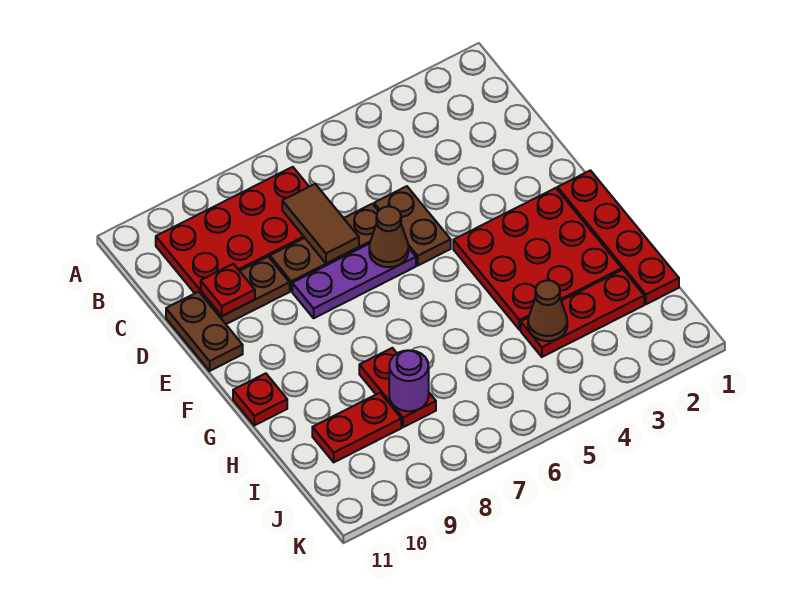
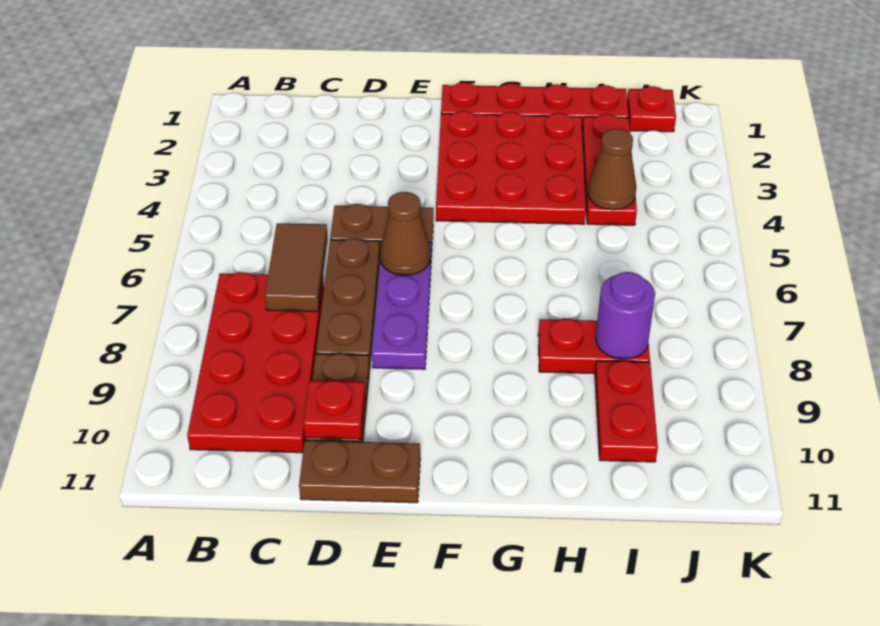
brown 1x2 tile [282,184,359,263] -> brown 1x2 tile turned to [265,223,328,311]
red 1x1 plate [233,373,287,425] -> red 1x1 plate moved to [627,86,676,132]

